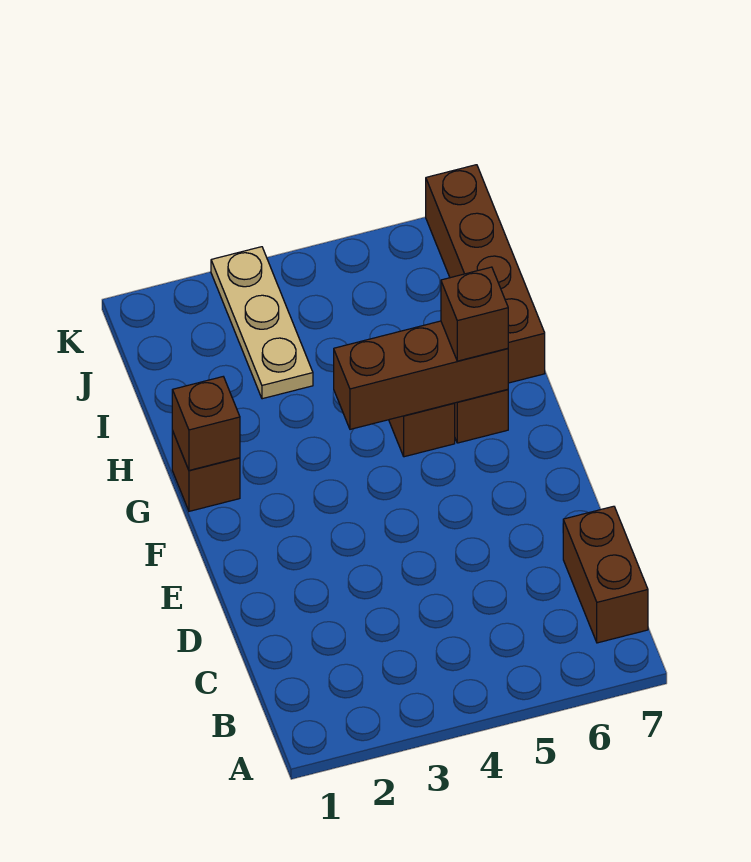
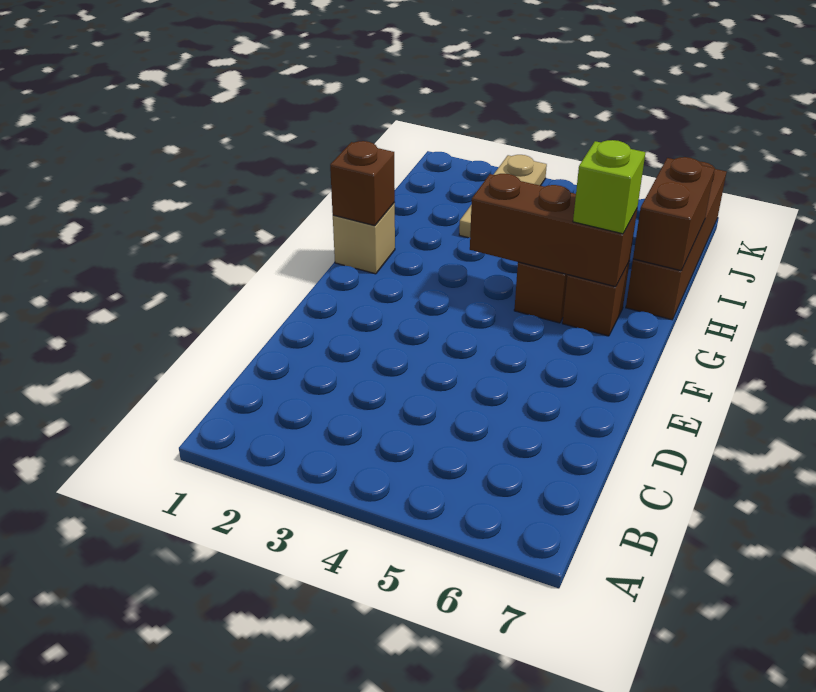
brown 1x2 brick [563,506,648,643] -> brown 1x2 brick moved to [633,157,715,271]
brown 1x1 brick [172,431,240,511] -> tan 1x1 brick [333,203,395,274]
brown 1x1 brick [441,267,508,361] -> lime 1x1 brick [573,140,645,234]

